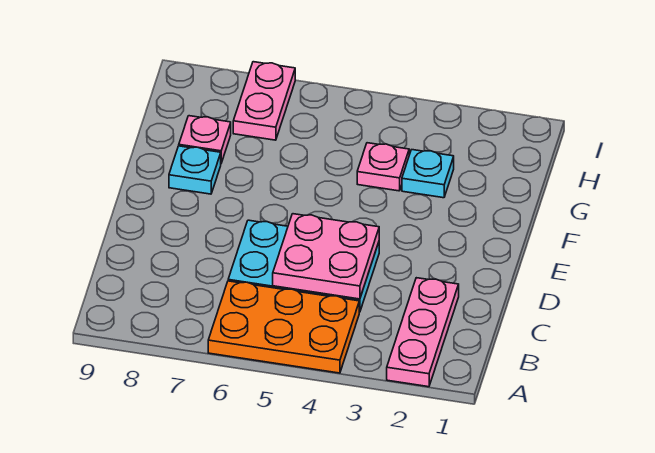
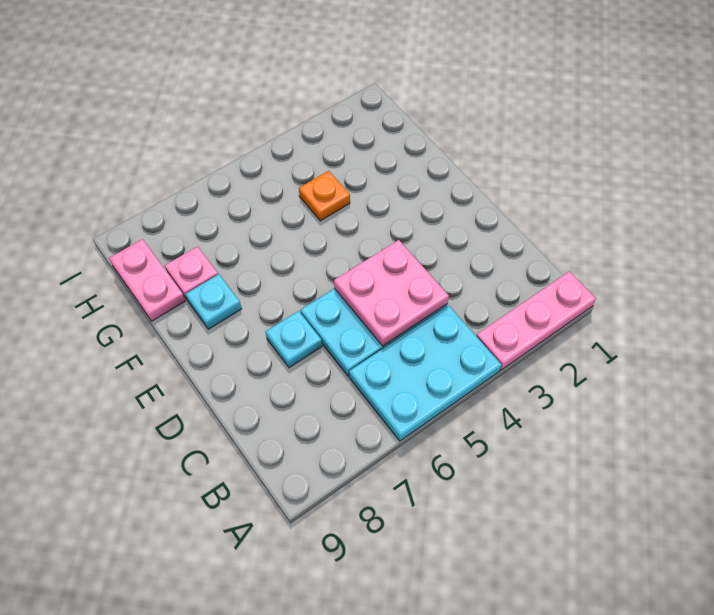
pink 1x3 plate [387,278,459,387] -> pink 1x3 plate turned to [476,271,596,370]
orange 2x3 plate [208,281,359,373] -> cyan 2x3 plate [349,305,501,441]
cyan 1x1 plate [402,150,454,198] -> cyan 1x1 plate moved to [266,311,322,368]
pink 1x1 plate [357,143,409,191] -> orange 1x1 plate [299,171,350,221]
pink 1x2 plate [233,62,295,140] -> pink 1x2 plate moved to [109,239,185,321]

